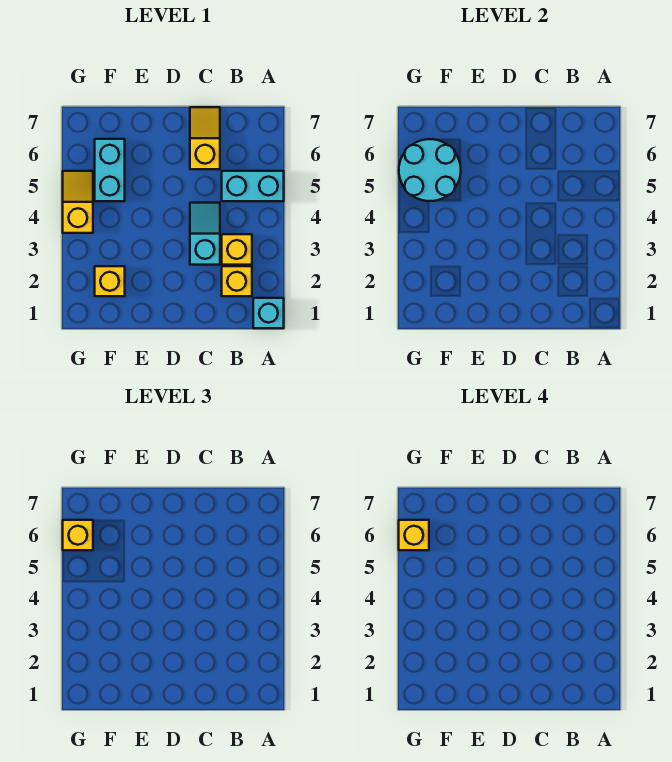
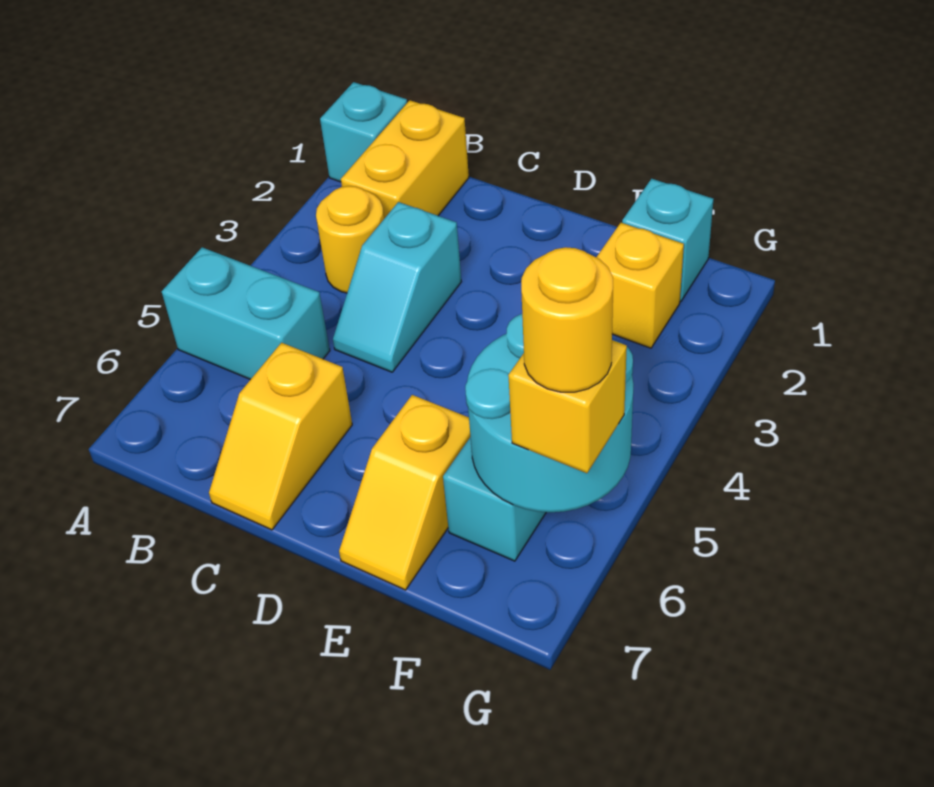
yellow 1x1 brick [222,266,252,296] -> yellow 1x2 brick [341,100,469,218]
yellow 1x1 brick [222,234,252,265] -> yellow 1x1 round brick [316,186,384,293]
none -> cyan 1x1 brick [622,179,713,301]
yellow 1x2 slope [63,171,93,233] -> yellow 1x2 slope moved to [339,395,471,590]
yellow 1x1 brick [399,520,429,550] -> yellow 1x1 round brick [521,247,613,392]

